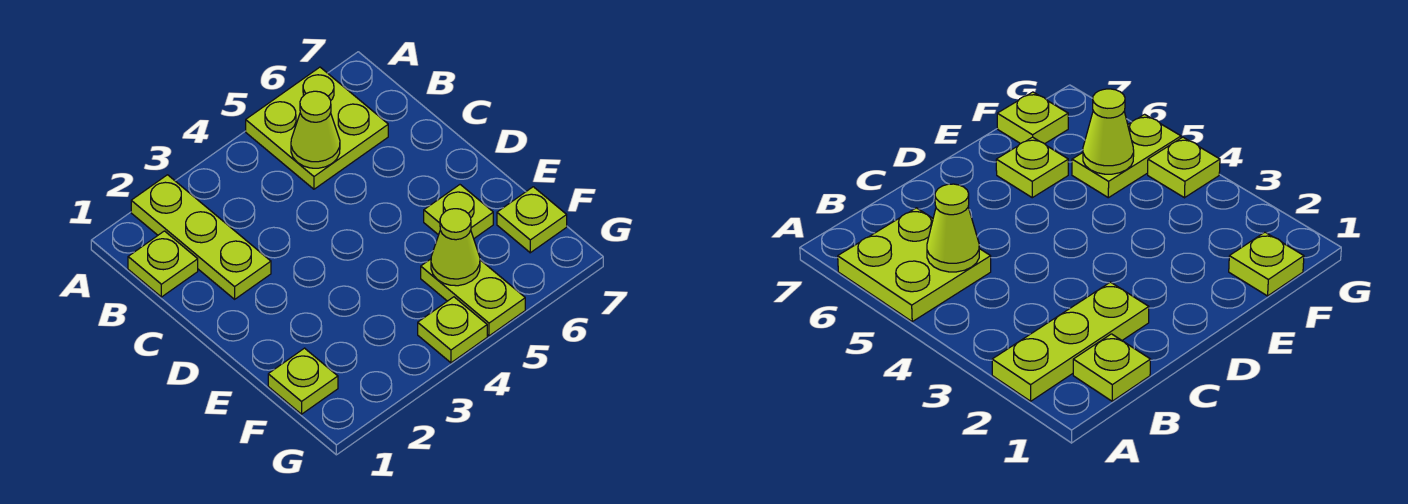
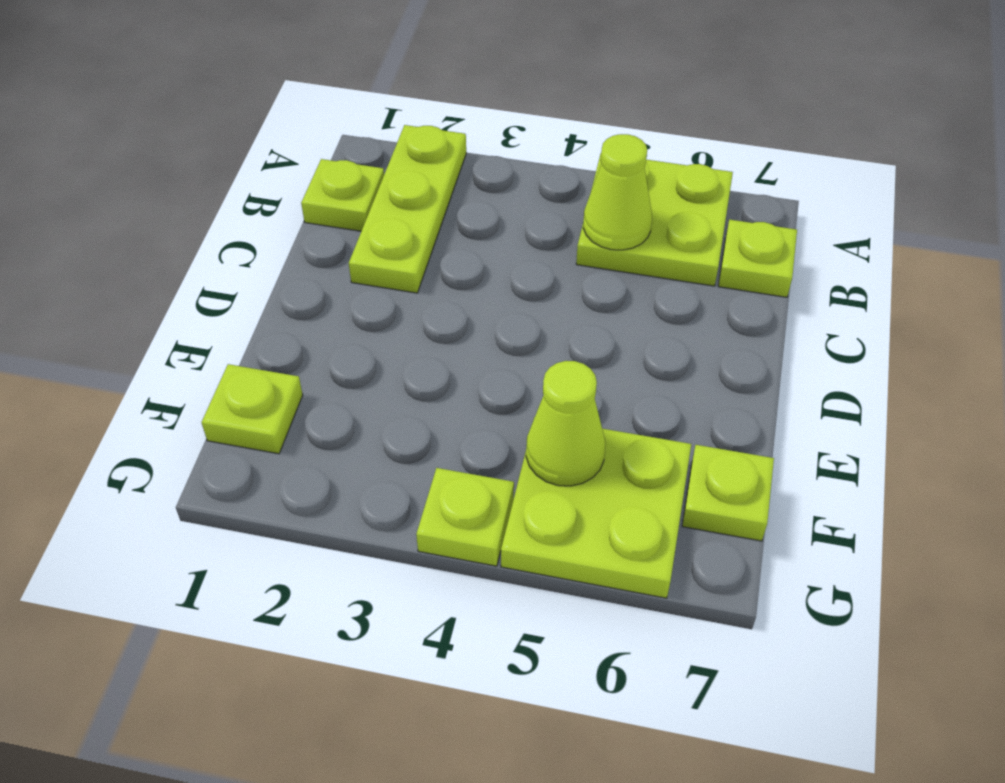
lime 1x1 plate [424,185,493,238] -> lime 1x1 plate moved to [718,219,797,297]
lime 1x2 plate [421,259,525,336] -> lime 2x2 plate [501,417,691,598]

